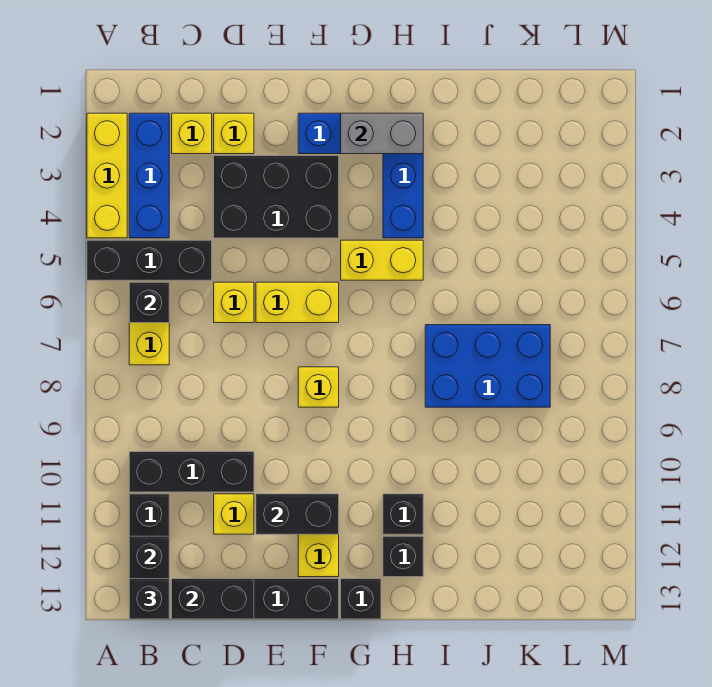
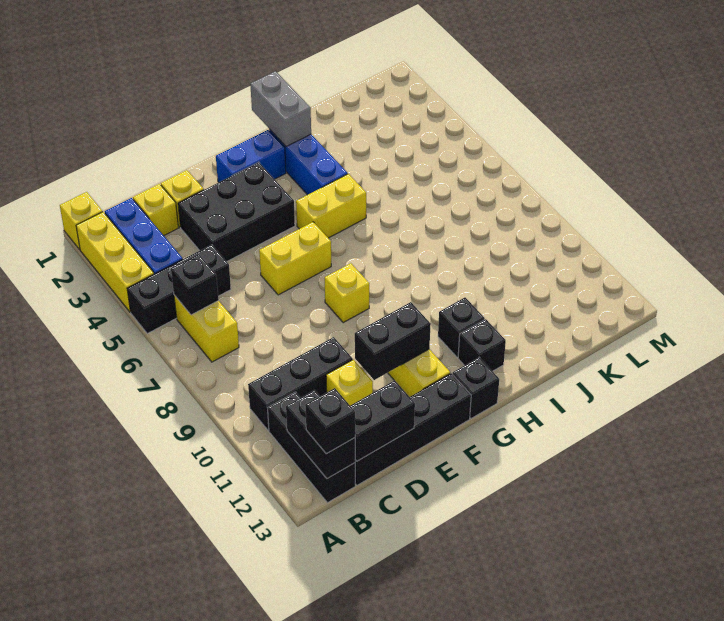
yellow 1x1 brick [214,282,254,323] -> yellow 1x1 brick moved to [60,192,103,249]
grey 1x2 brick [341,113,423,154] -> grey 1x2 brick turned to [250,71,311,147]
blue 2x3 brick [425,325,550,407] -> none

